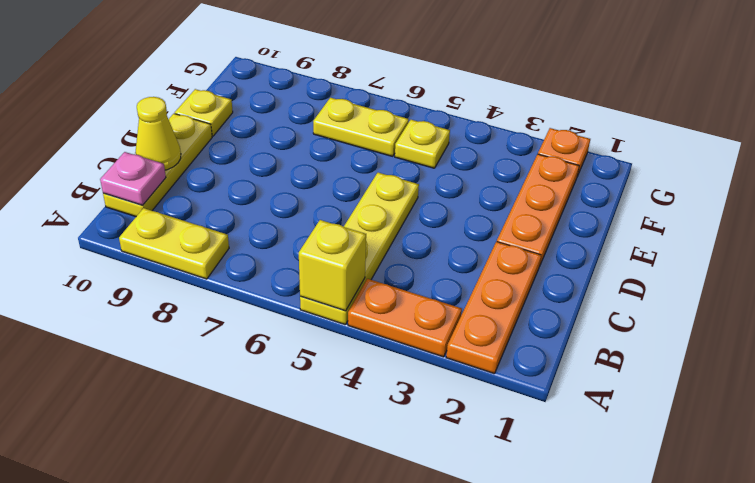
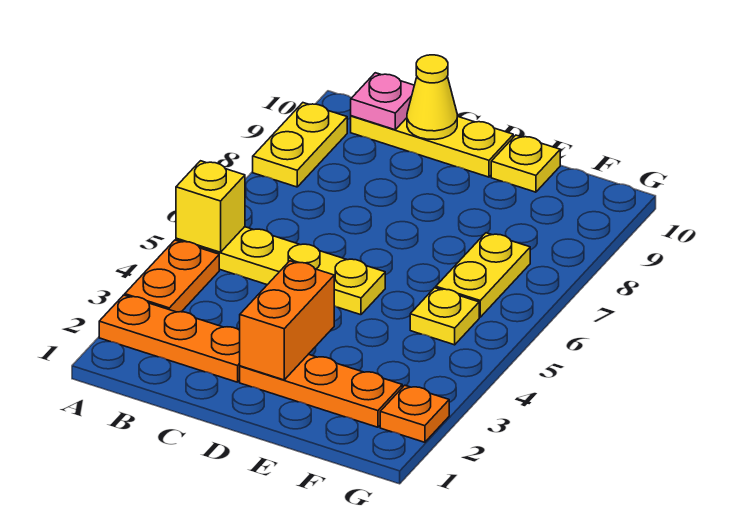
none -> orange 1x2 brick [240,261,334,380]

